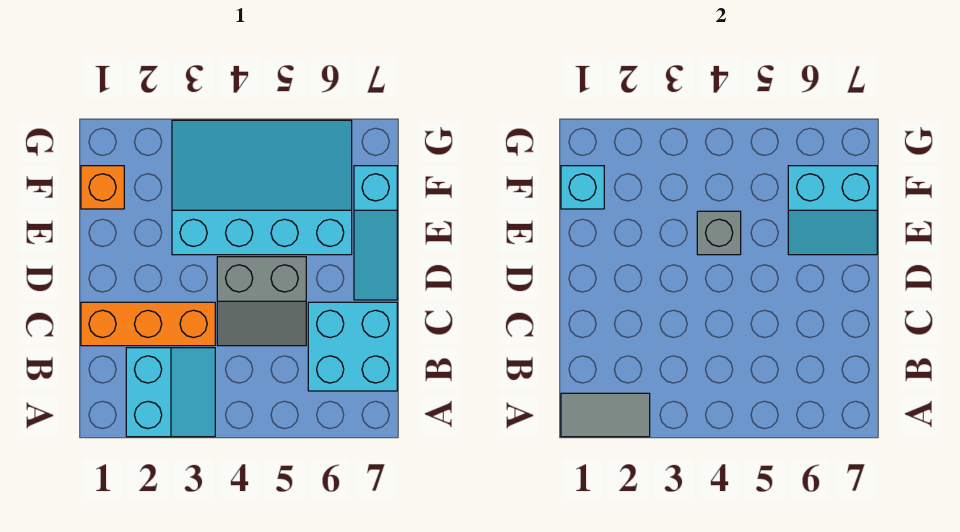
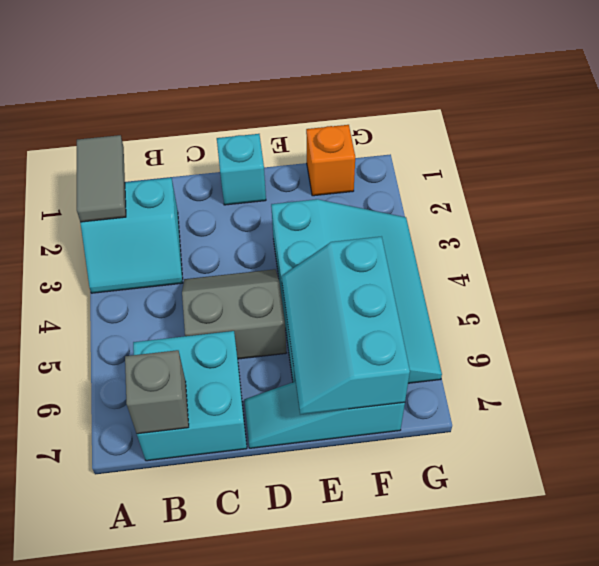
orange 1x3 brick [81,302,215,346] -> none
grey 2x2 slope [217,257,306,346] -> grey 2x2 slope turned to [182,269,286,359]
grey 1x1 brick [697,211,741,255] -> grey 1x1 brick moved to [125,350,189,434]
cyan 2x2 slope [788,166,877,255] -> cyan 2x3 slope [282,237,410,415]
cyan 1x1 brick [561,166,604,209] -> cyan 1x1 brick moved to [217,134,266,205]

